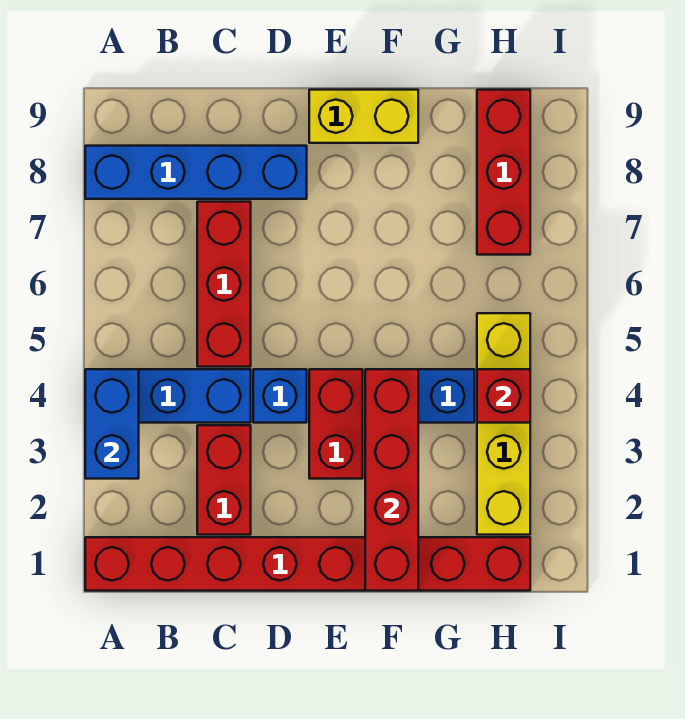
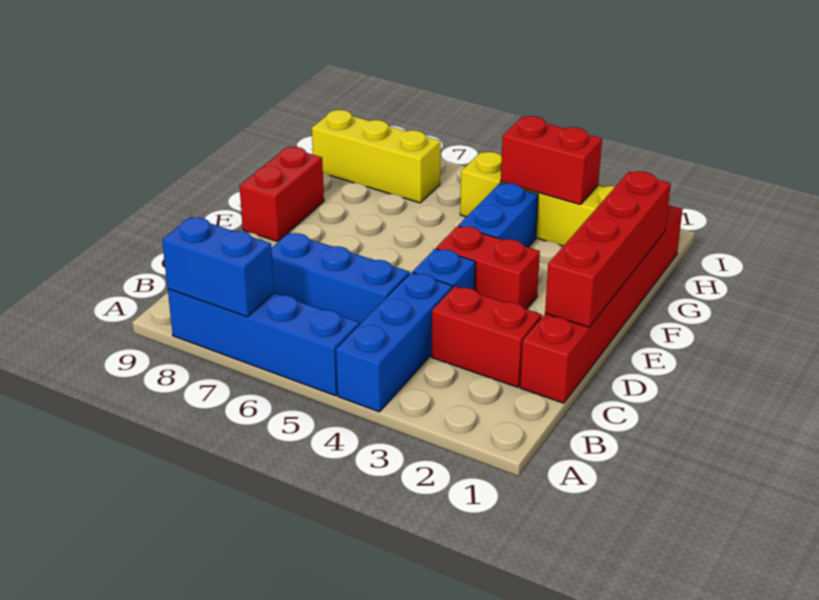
red 1x8 brick [85,537,530,591] -> red 1x6 brick [520,205,682,403]
blue 1x2 brick [85,369,139,479] -> blue 1x2 brick moved to [162,217,274,317]
blue 1x4 brick [85,146,307,199] -> blue 1x4 brick turned to [168,289,360,396]
red 1x3 brick [197,202,251,367] -> blue 1x3 brick [272,233,410,324]
yellow 1x2 brick [309,90,418,143] -> red 1x2 brick [240,147,324,241]
red 1x4 brick [365,369,418,591] -> red 1x4 brick turned to [545,171,671,327]
red 1x1 brick [477,369,530,423] -> red 1x2 brick [501,116,602,205]
red 1x3 brick [477,90,530,255] -> yellow 1x3 brick [312,110,441,203]

